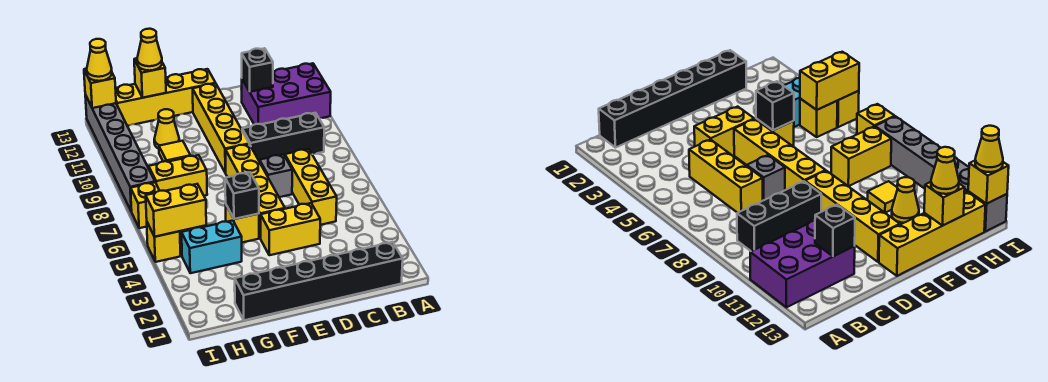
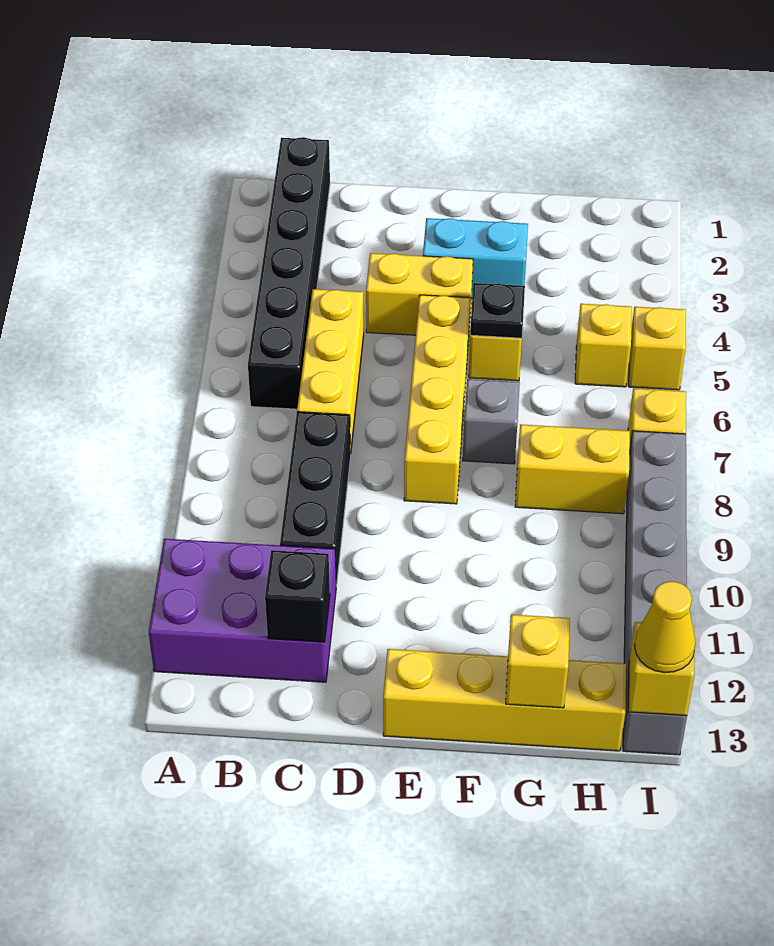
black 1x6 brick [235,242,403,320] -> black 1x6 brick turned to [248,137,330,409]
black 1x3 brick [242,113,324,162] -> black 1x3 brick turned to [280,412,351,587]
grey 1x1 brick [260,155,292,197] -> grey 1x1 brick moved to [463,379,520,464]
yellow 1x4 brick [193,84,249,173] -> none
black 1x1 brick [225,172,259,219] -> black 1x1 plate [470,283,525,338]
cyan 1x2 brick [182,221,242,273] -> cyan 1x2 brick moved to [423,218,528,300]
yellow 1x1 tile [159,141,191,162] -> none
yellow 1x1 cone [154,109,179,149] -> none
yellow 1x1 cone [137,29,162,71] -> none
yellow 1x2 brick [146,184,206,237] -> none

